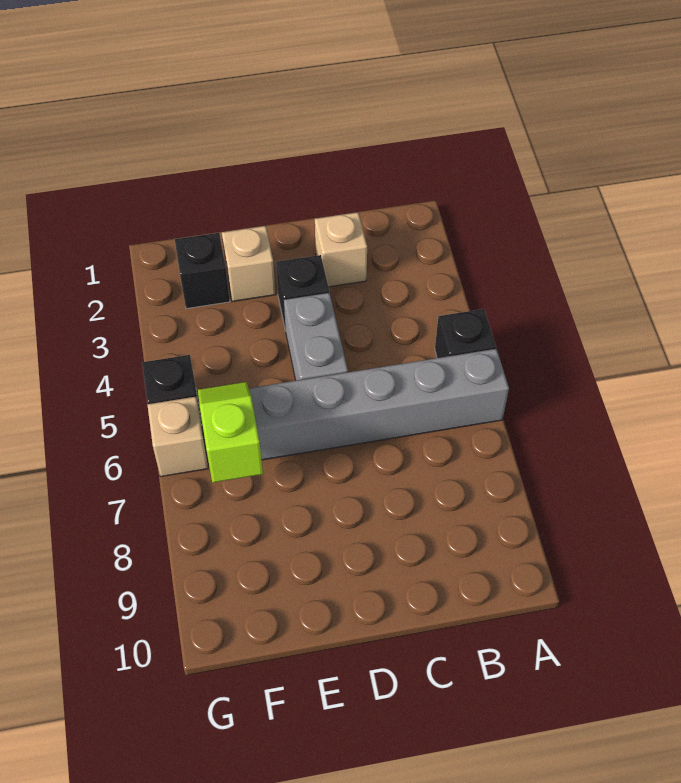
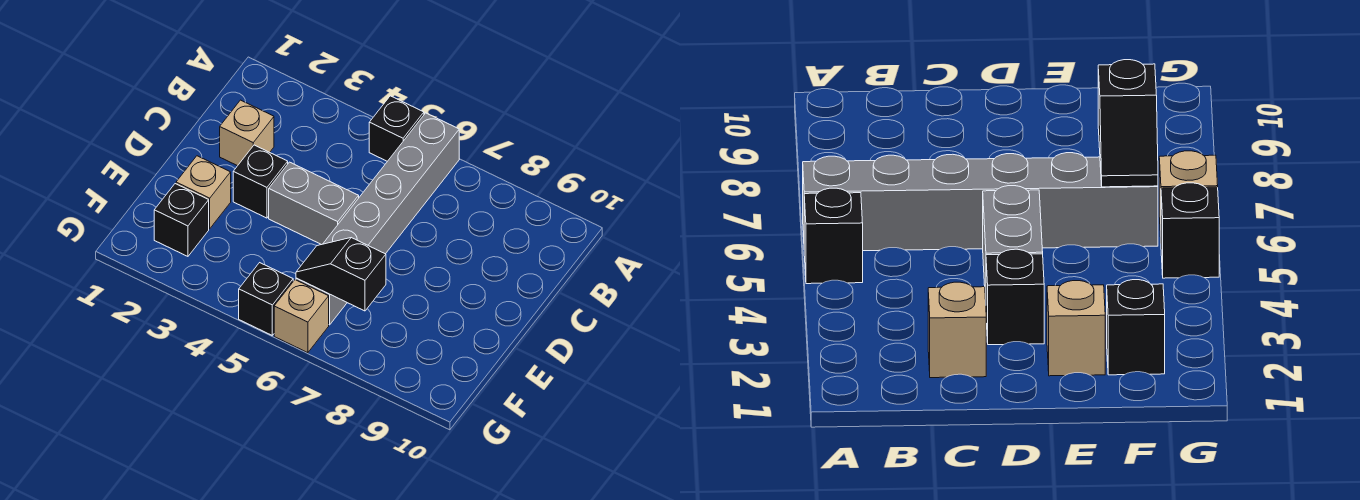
lime 1x2 slope [198,382,263,483] -> black 1x2 slope [296,238,386,311]

